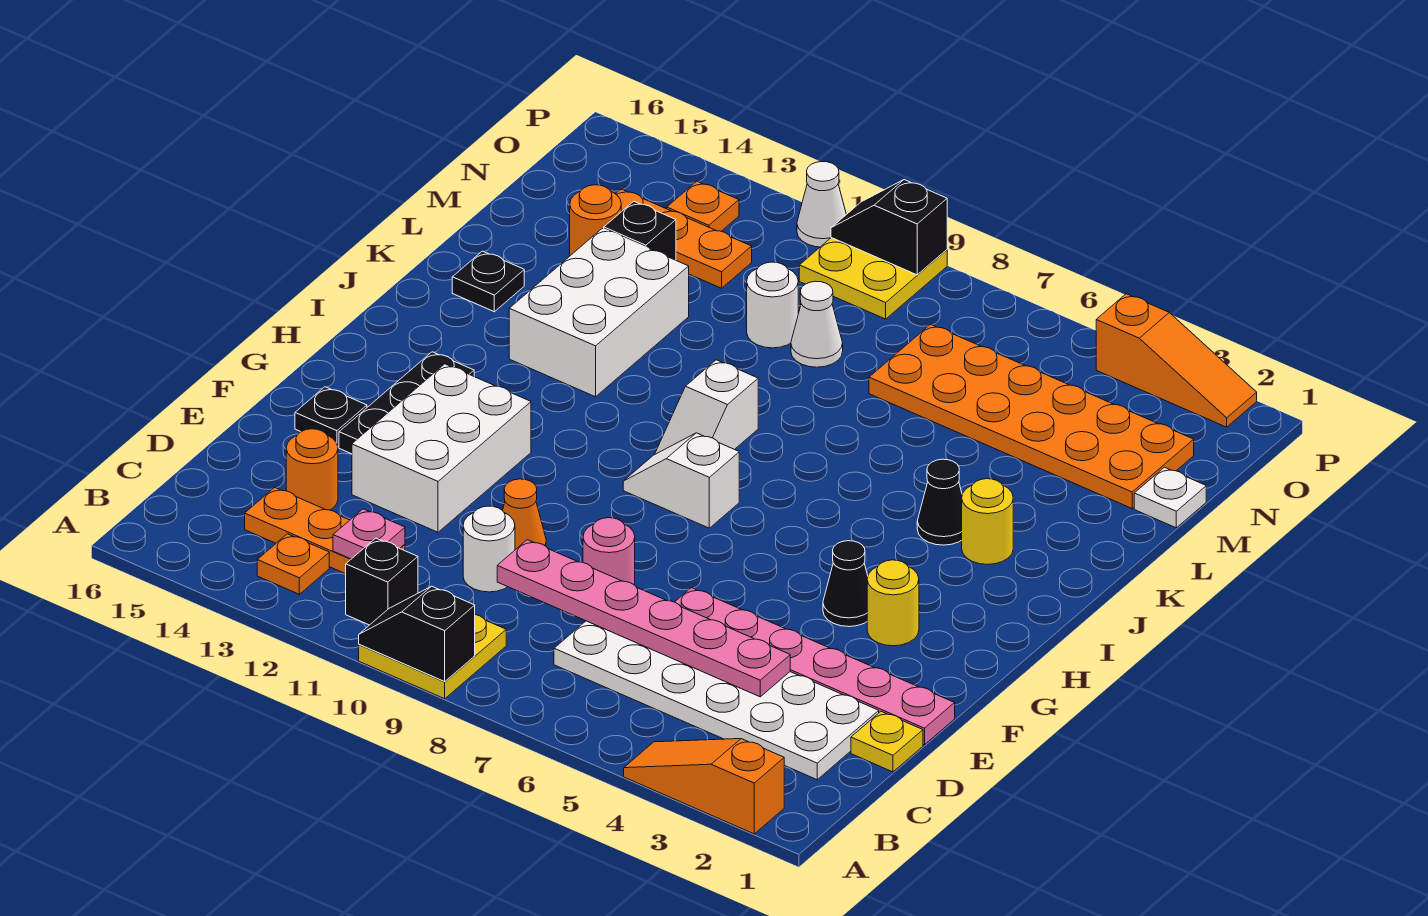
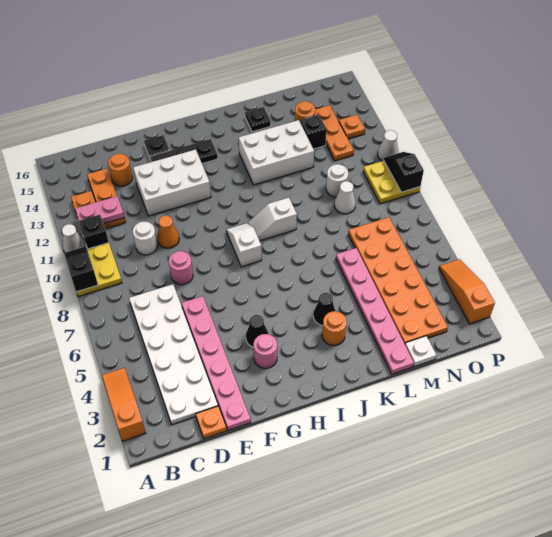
none -> white 1x1 cone [62,224,85,252]
pink 1x1 plate [333,509,405,559] -> pink 1x2 plate [75,196,124,224]
yellow 1x1 plate [851,712,923,772] -> orange 1x1 plate [196,406,227,439]
pink 1x6 plate [497,540,790,697] -> pink 1x6 plate moved to [336,248,414,374]
yellow 1x1 round brick [867,560,919,646] -> pink 1x1 round brick [253,334,277,368]
yellow 1x1 round brick [962,479,1013,565] -> orange 1x1 round brick [322,311,347,346]
orange 1x3 slope [1096,294,1257,427] -> orange 1x3 slope turned to [439,259,495,324]

